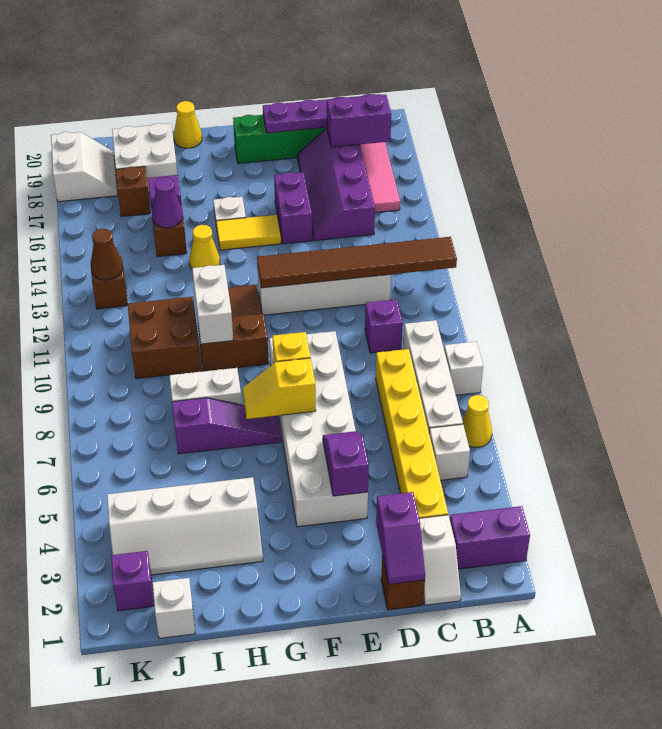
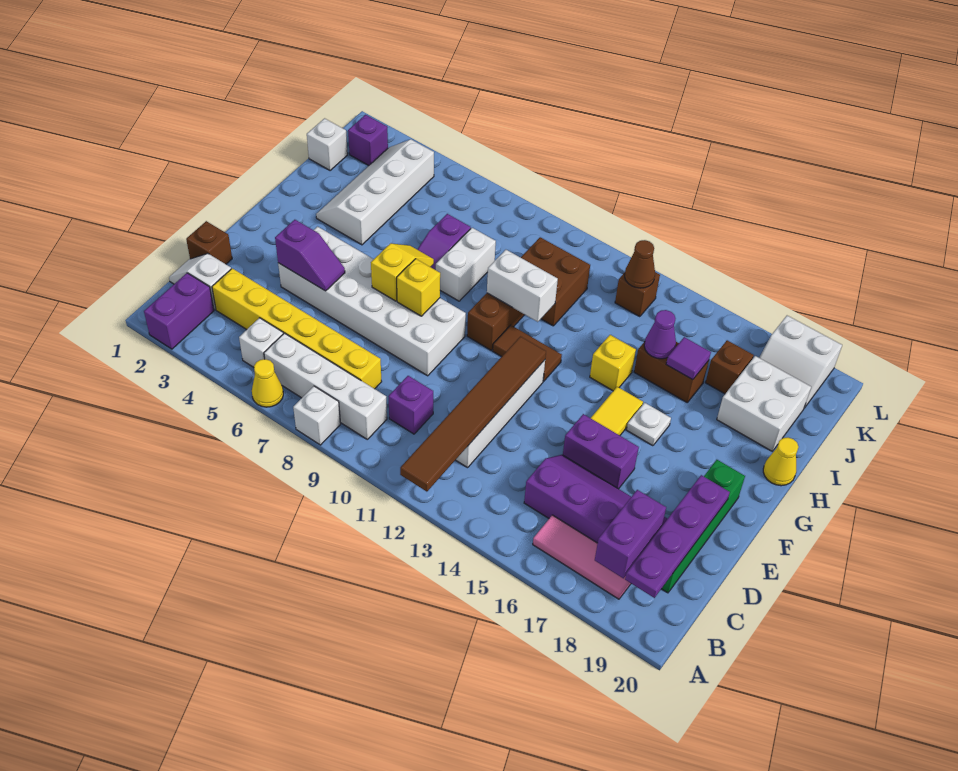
purple 1x2 slope [376,492,425,584] -> none
yellow 1x1 cone [189,225,220,269] -> yellow 1x1 brick [590,335,636,391]

